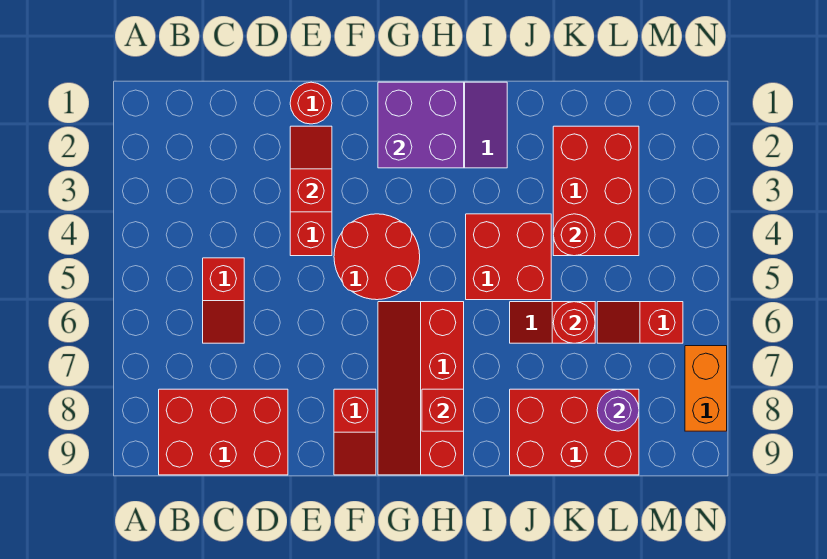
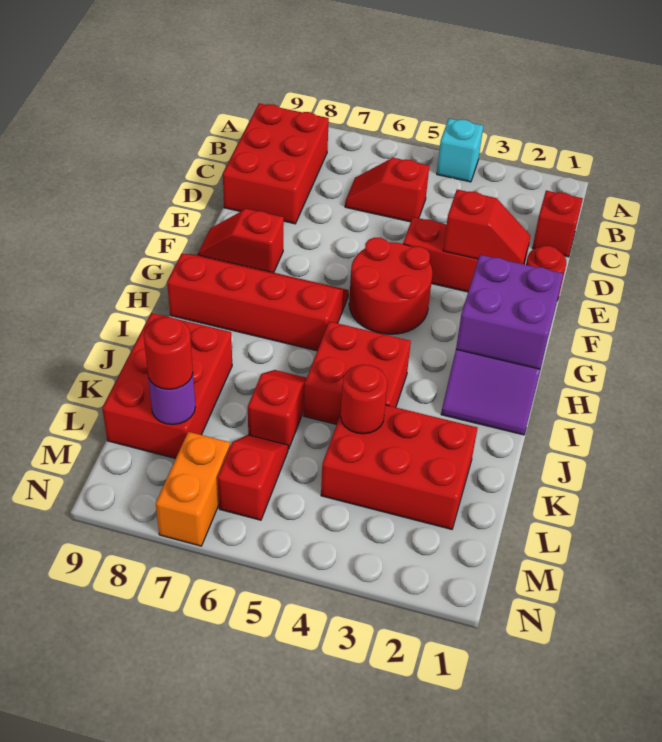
none -> cyan 1x1 brick [437,118,483,182]
red 1x1 brick [422,389,464,431] -> red 1x1 brick moved to [532,191,583,257]
red 1x1 round brick [553,302,595,343] -> red 1x1 round brick moved to [144,317,193,389]
orange 1x2 brick [685,346,727,431] -> orange 1x2 brick turned to [156,432,230,546]

